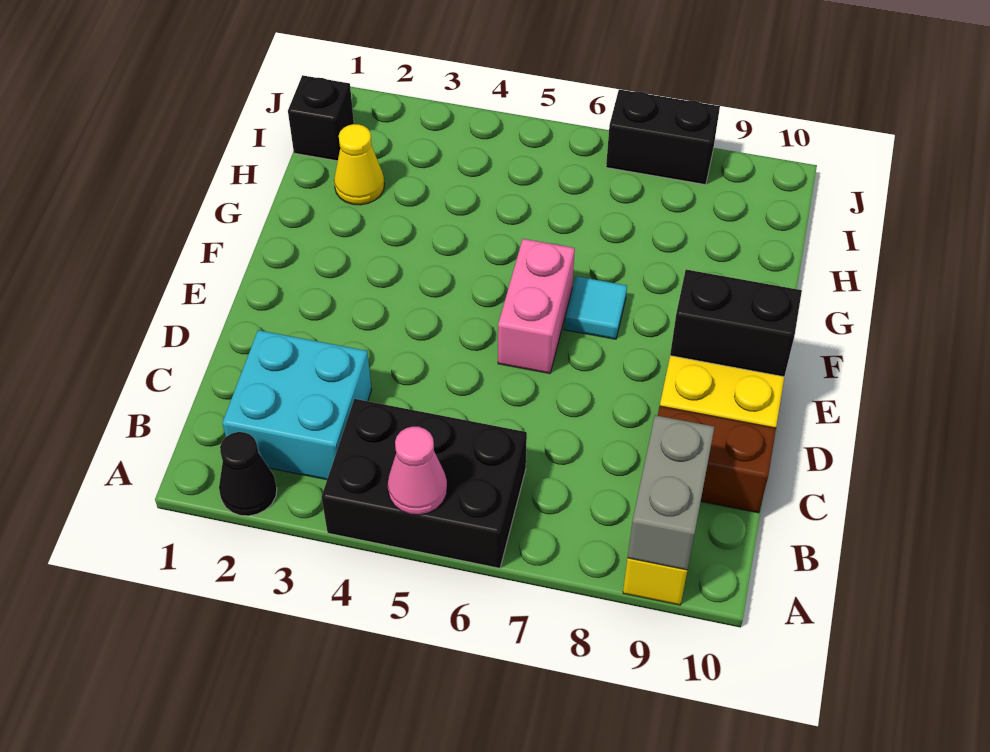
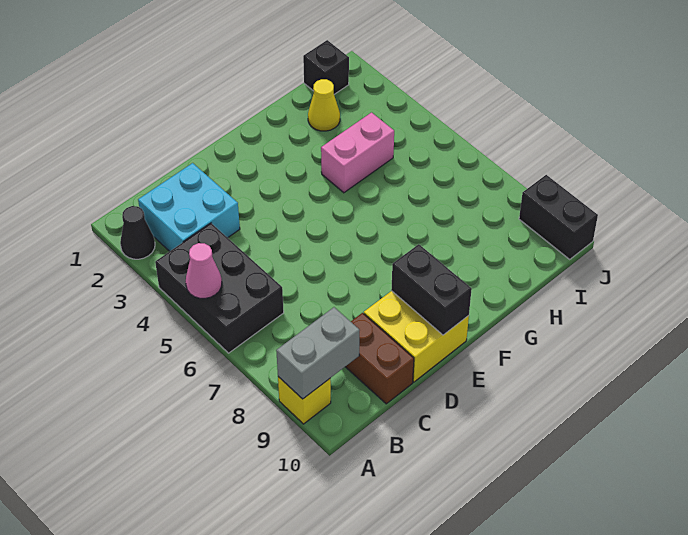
pink 1x2 brick [498,239,575,374] -> pink 1x2 brick moved to [321,113,394,193]
cyan 1x1 tile [564,276,627,339] -> none
black 1x2 brick [606,89,720,185] -> black 1x2 brick moved to [519,175,598,259]

